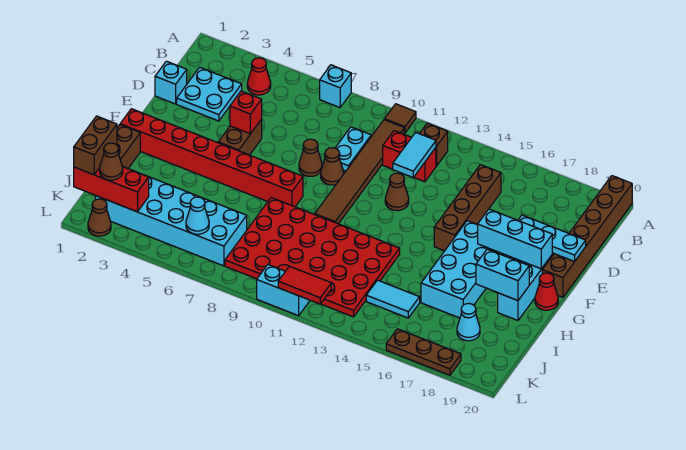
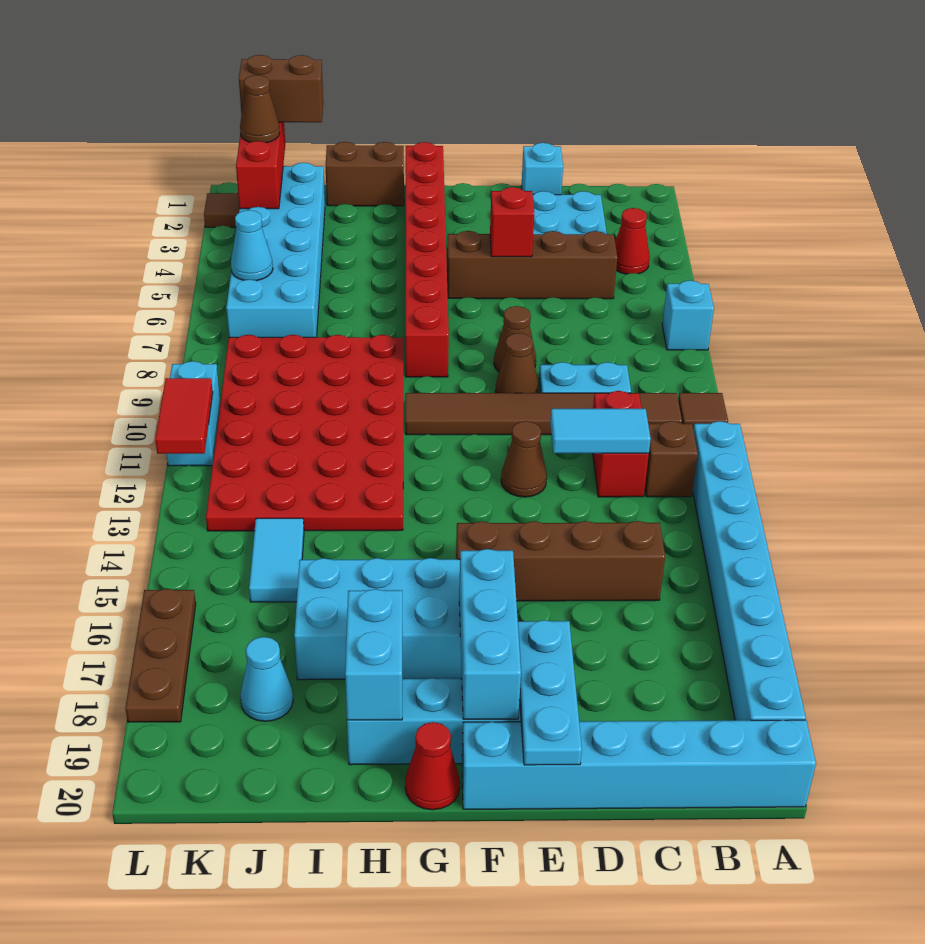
none -> cyan 1x8 brick [693,421,806,720]
brown 1x6 brick [542,176,632,297] -> cyan 1x6 brick [462,720,816,809]
brown 1x2 brick [218,119,262,155] -> brown 1x4 brick [447,231,617,299]
brown 1x1 cone [88,199,111,236] -> brown 1x1 tile [204,193,239,227]

